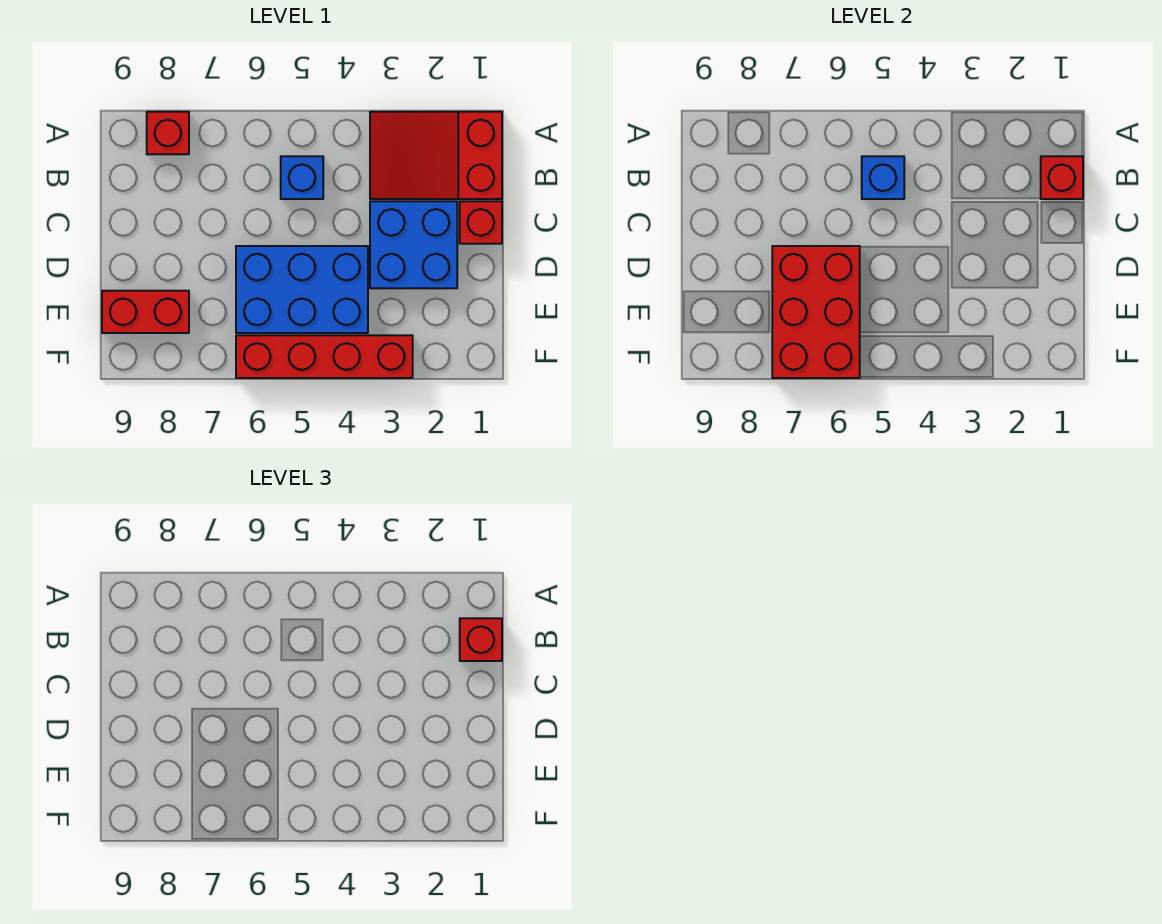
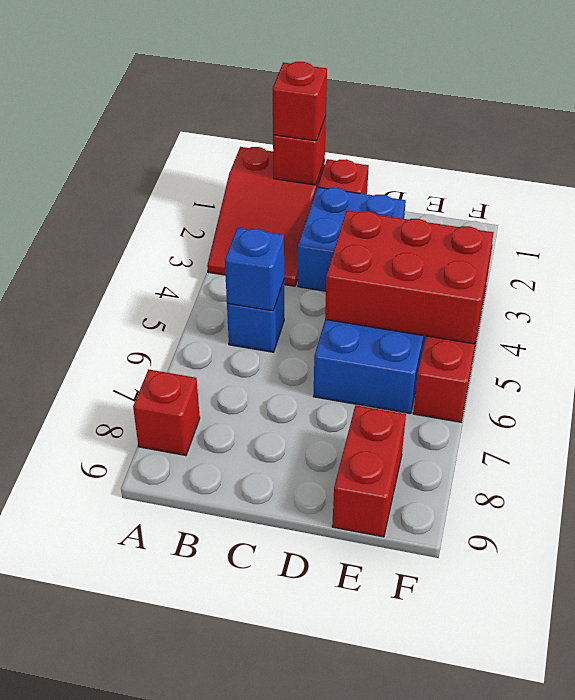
red 2x3 brick [772,246,860,378] -> red 2x3 brick moved to [325,210,494,344]

